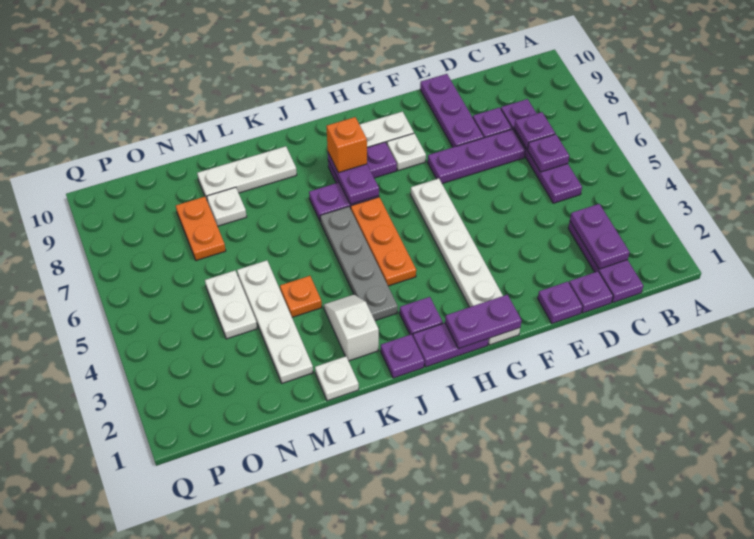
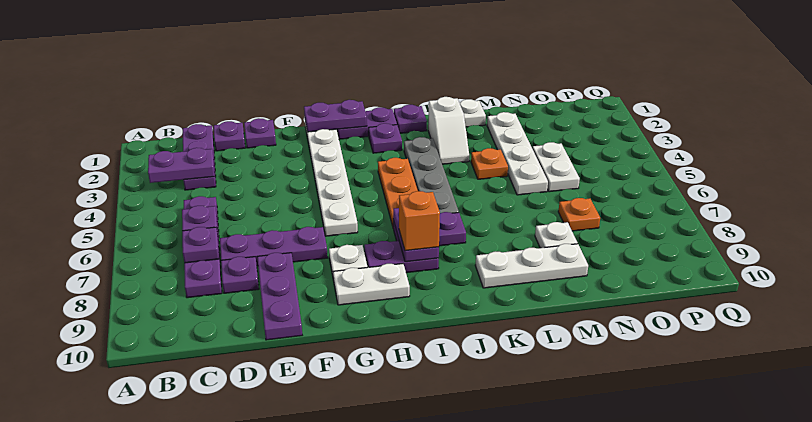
purple 1x2 plate [570,204,630,269] -> purple 1x2 plate turned to [148,148,215,183]
orange 1x2 plate [176,197,226,261] -> orange 1x1 plate [558,198,600,231]

